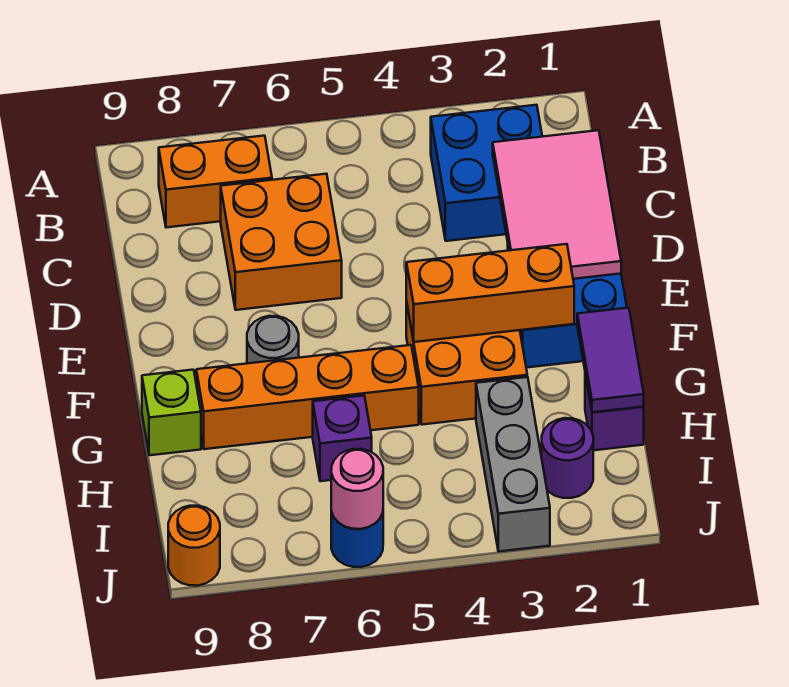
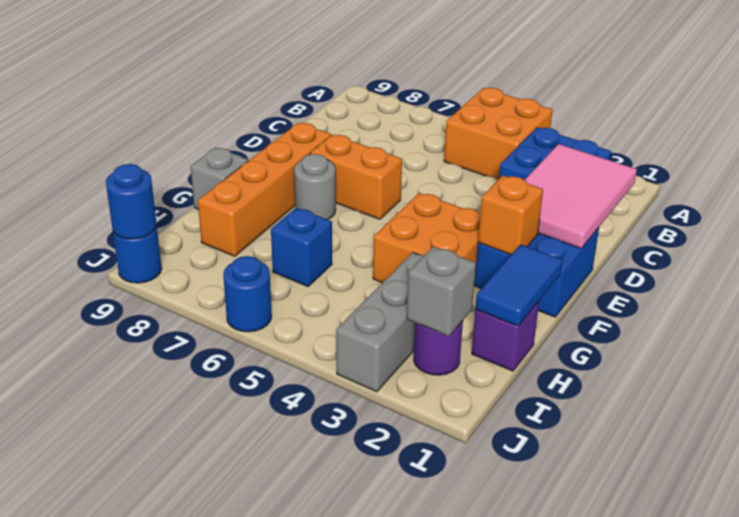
orange 1x2 brick [159,136,272,227] -> orange 1x2 brick moved to [310,135,402,219]
orange 2x2 brick [221,174,342,310] -> orange 2x2 brick moved to [444,88,552,180]
orange 1x3 brick [406,244,574,342] -> orange 1x1 brick [478,175,543,255]
purple 1x2 tile [577,308,644,412] -> blue 1x2 tile [475,245,562,326]
orange 1x4 brick [196,345,419,449] -> orange 1x4 brick turned to [198,123,331,256]
lime 1x1 brick [142,370,201,455] -> grey 1x1 brick [191,148,248,209]
purple 1x1 brick [313,396,372,481] -> blue 1x1 brick [271,208,332,287]
none -> grey 1x1 brick [407,247,476,336]
pink 1x1 round brick [331,449,383,529] -> none
orange 1x1 round brick [168,506,220,586] -> blue 1x1 round brick [113,226,162,283]
none -> blue 1x1 round brick [106,164,157,239]

